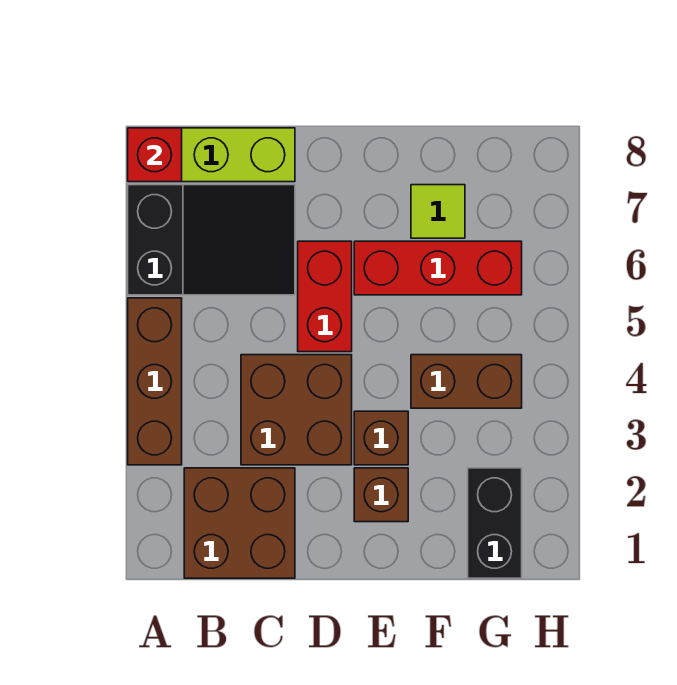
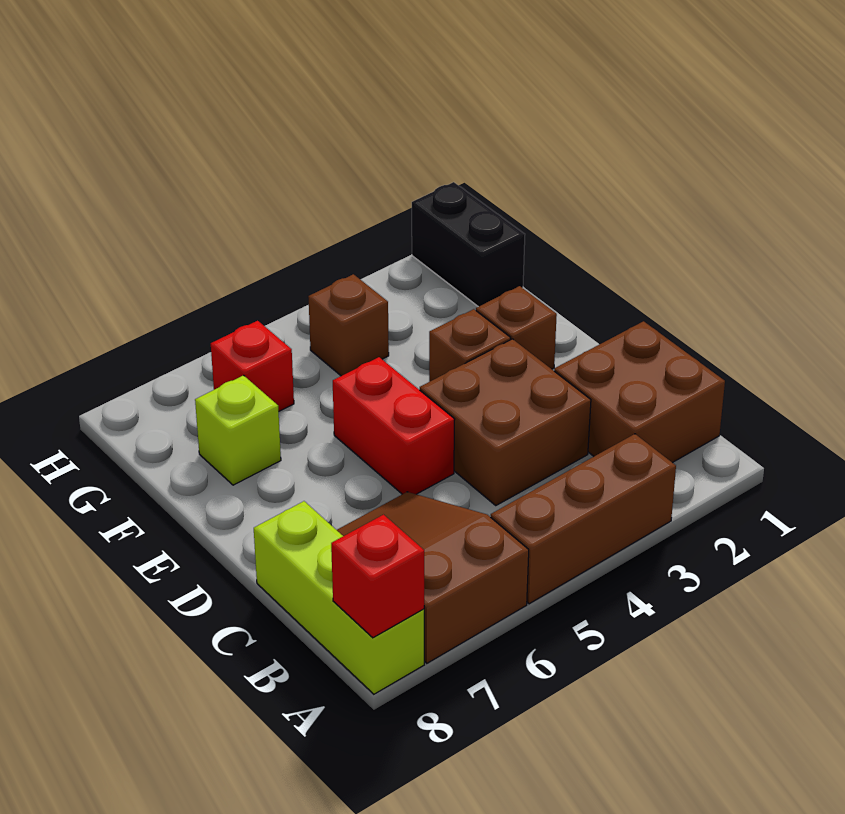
black 2x3 slope [128,185,295,295] -> brown 2x3 slope [337,492,529,663]
red 1x2 brick [298,241,352,352] -> red 1x2 brick turned to [333,357,455,494]
red 1x3 brick [354,241,522,295] -> red 1x1 brick [211,321,294,411]
brown 1x2 brick [411,355,522,408] -> brown 1x1 brick [308,274,389,376]
lime 1x1 tile [411,185,465,238] -> lime 1x1 brick [195,375,281,485]
black 1x2 brick [468,468,522,578] -> black 1x2 brick turned to [412,182,525,307]

